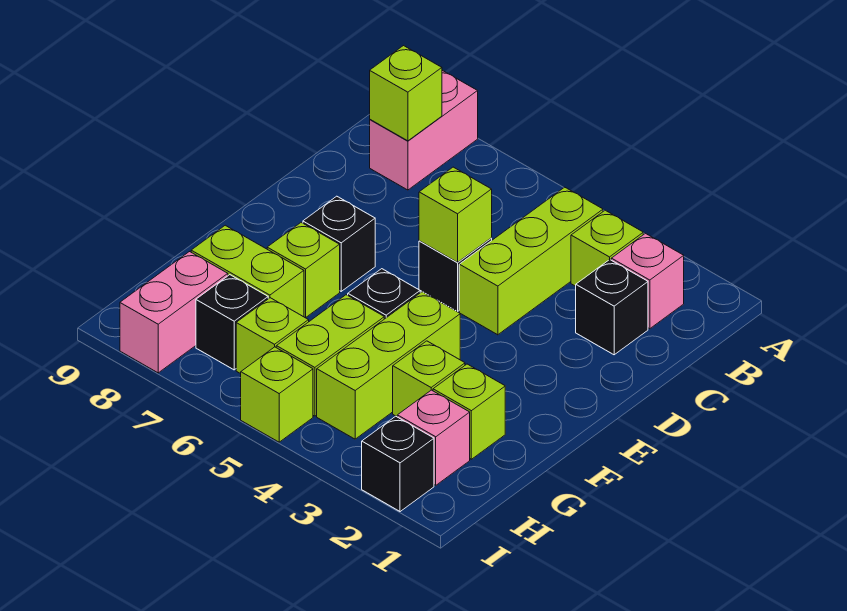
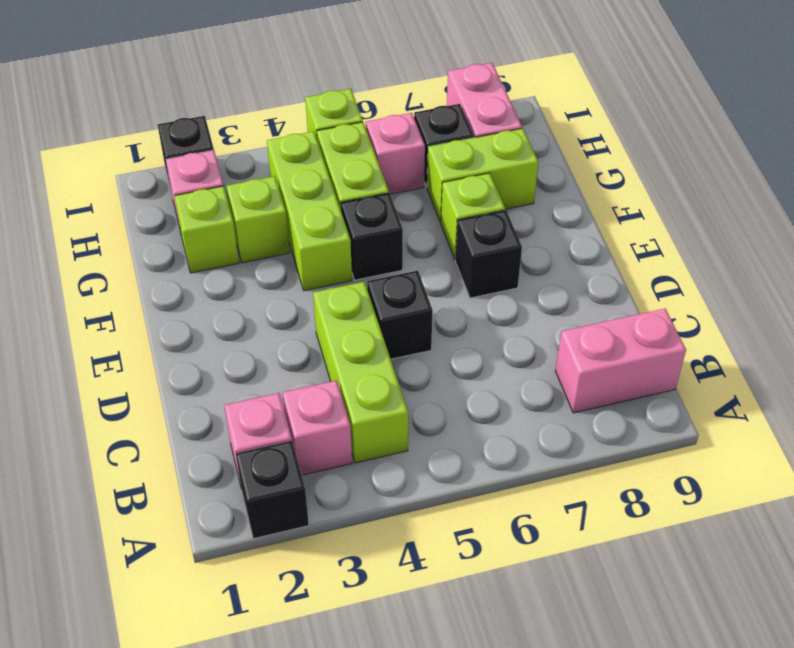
pink 1x2 brick [370,70,478,190] -> pink 1x2 brick turned to [556,309,686,413]
lime 1x1 brick [571,210,643,286] -> pink 1x1 brick [282,380,352,475]
lime 1x1 brick [370,46,442,141] -> none
black 1x1 brick [576,260,648,355] -> black 1x1 brick moved to [236,441,309,539]
lime 1x1 brick [419,167,492,262] -> none
lime 1x1 brick [236,298,309,374] -> pink 1x1 brick [366,113,425,194]

